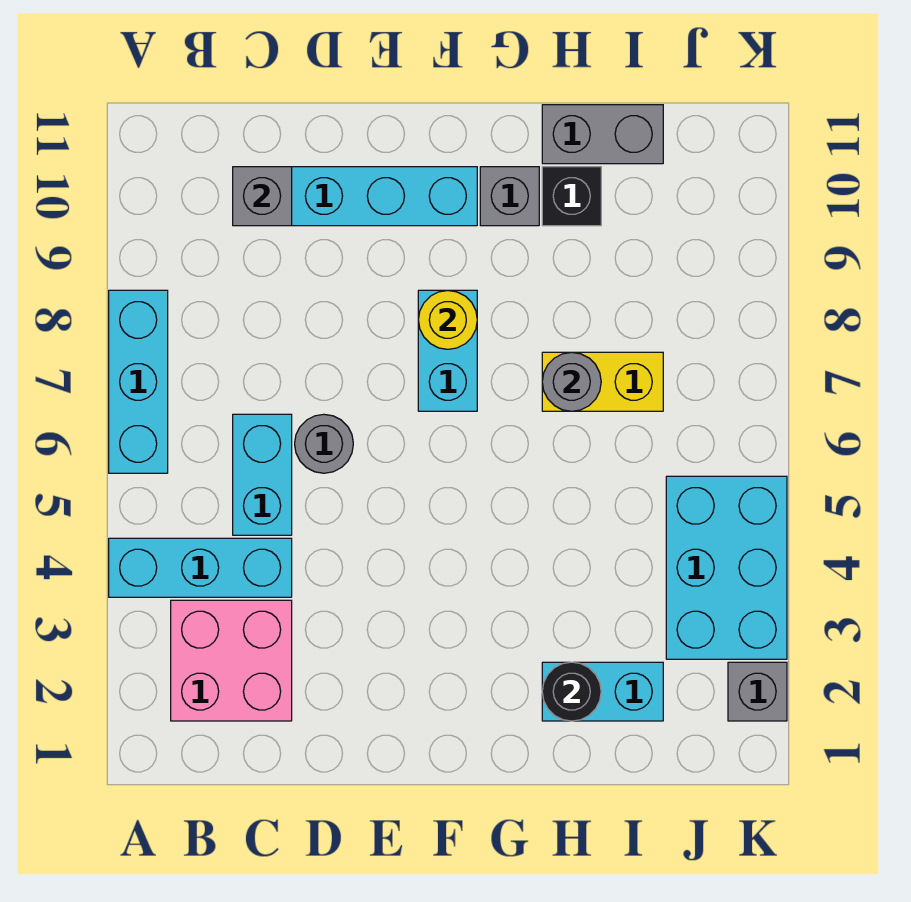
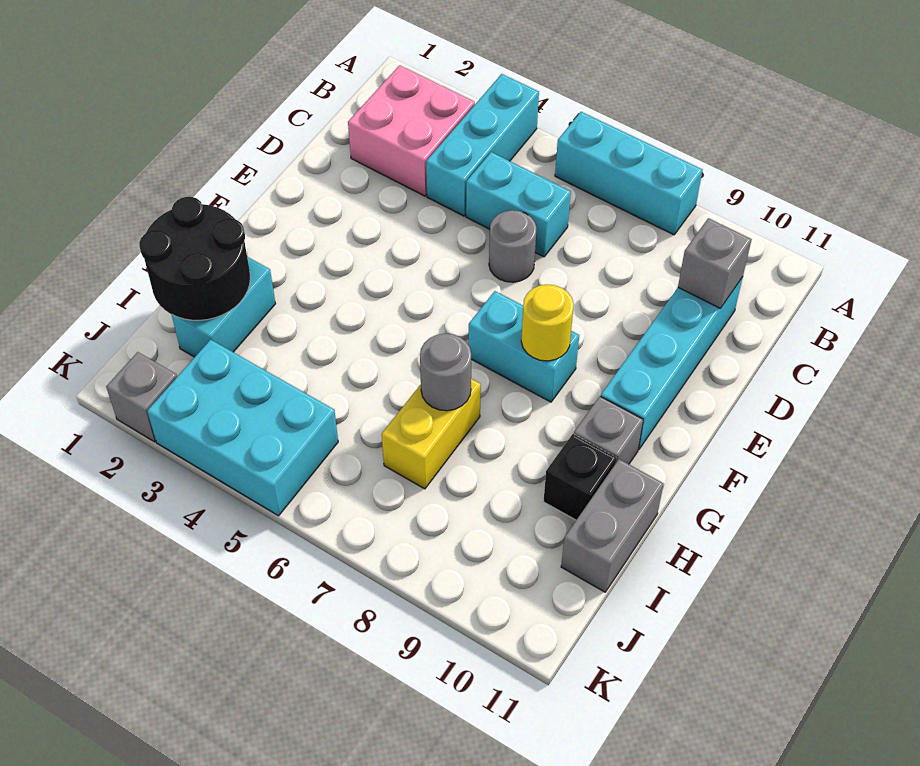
black 1x1 round brick [542,662,601,721] -> black 2x2 round brick [139,197,250,320]

